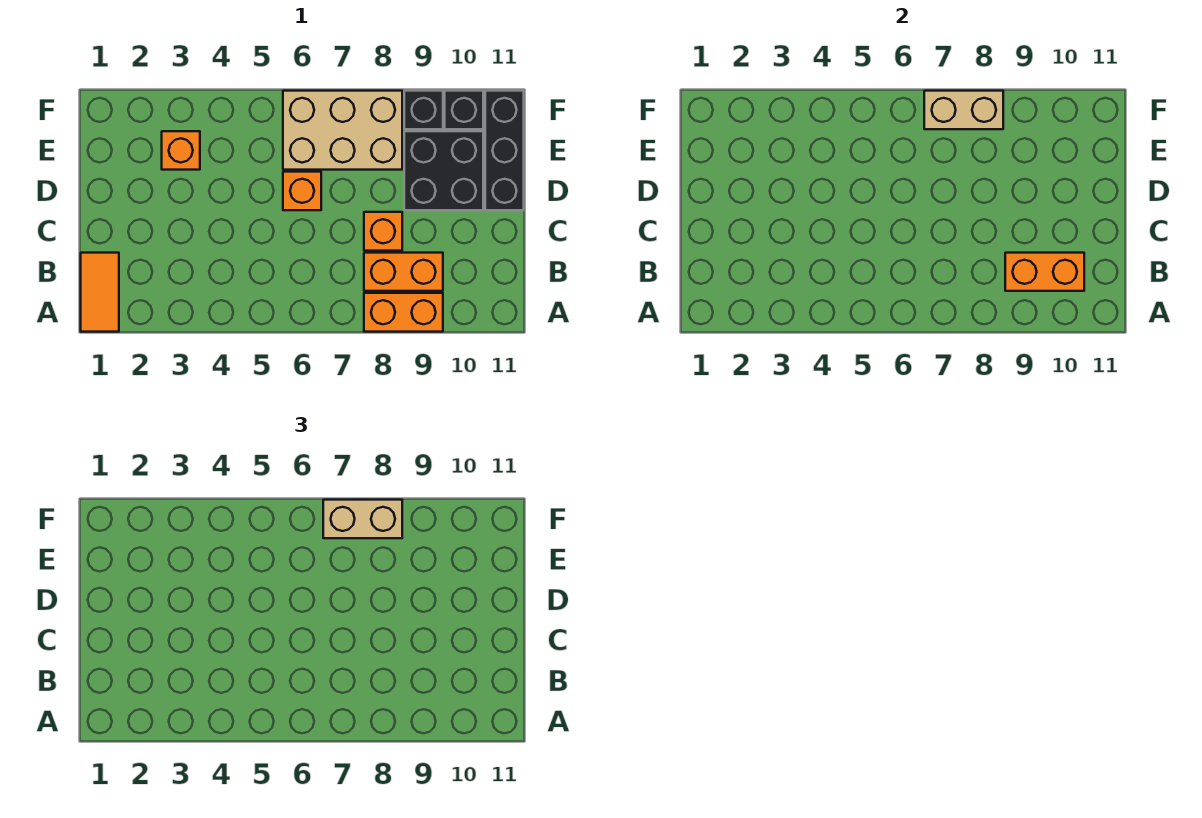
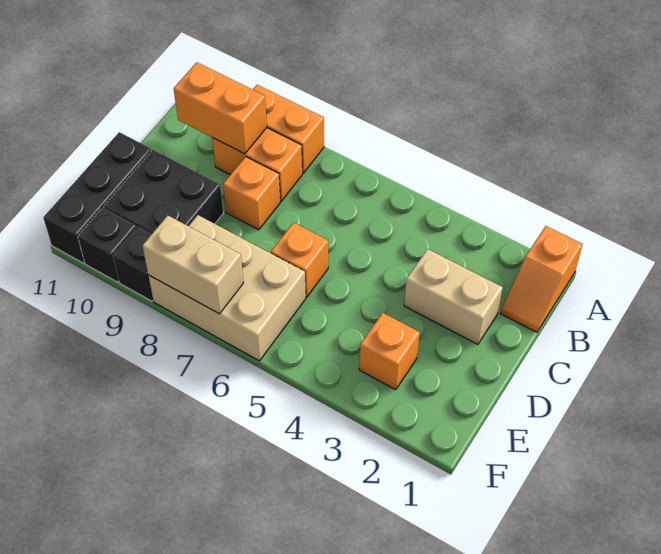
orange 1x2 tile [81,253,119,332] -> orange 1x2 slope [501,226,582,332]
tan 1x2 brick [323,500,402,538] -> tan 1x2 brick moved to [404,249,503,344]

